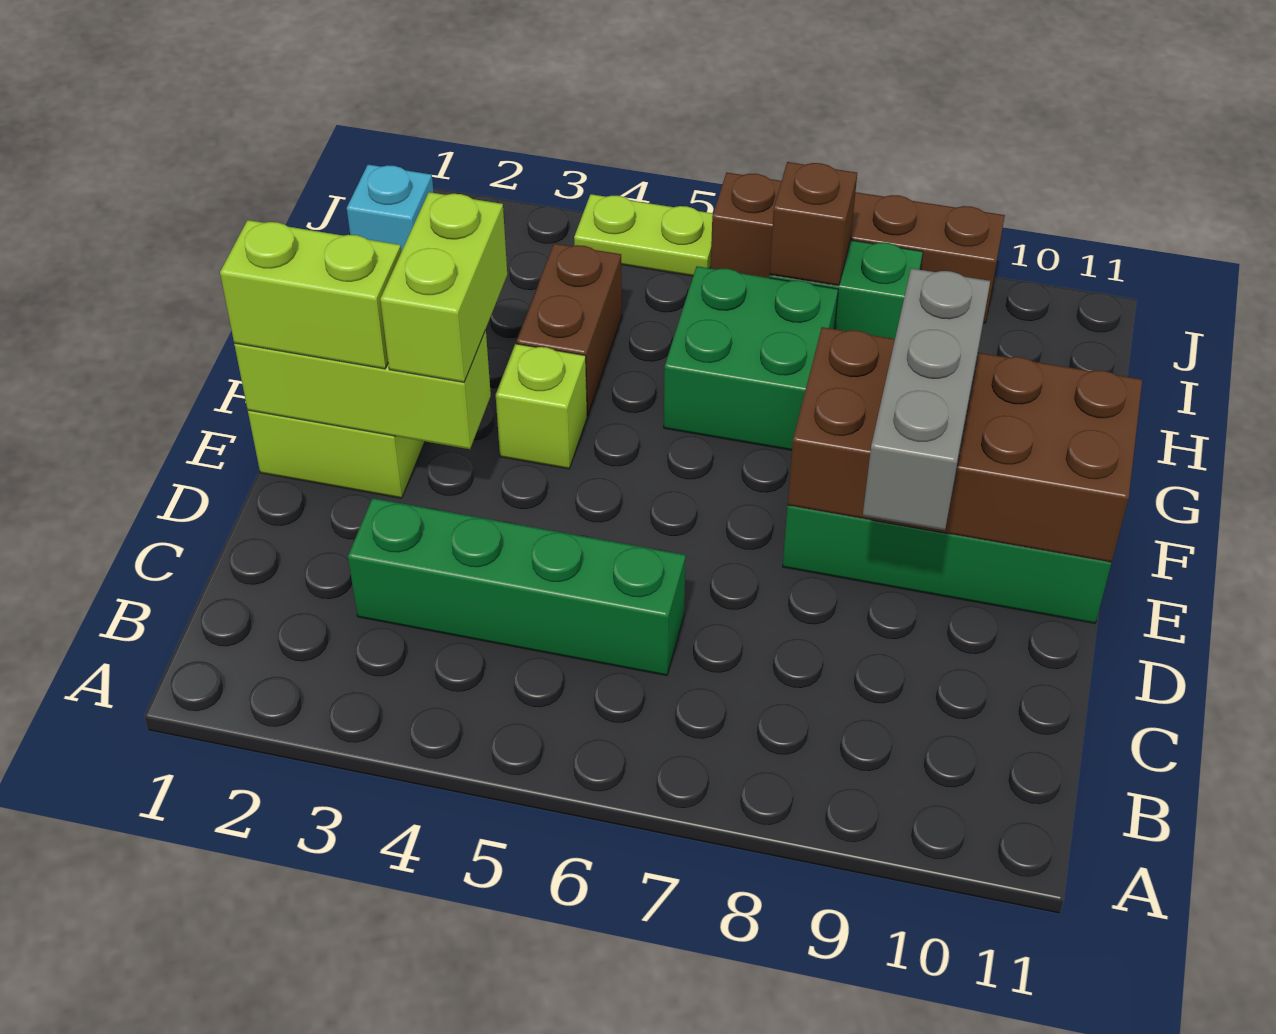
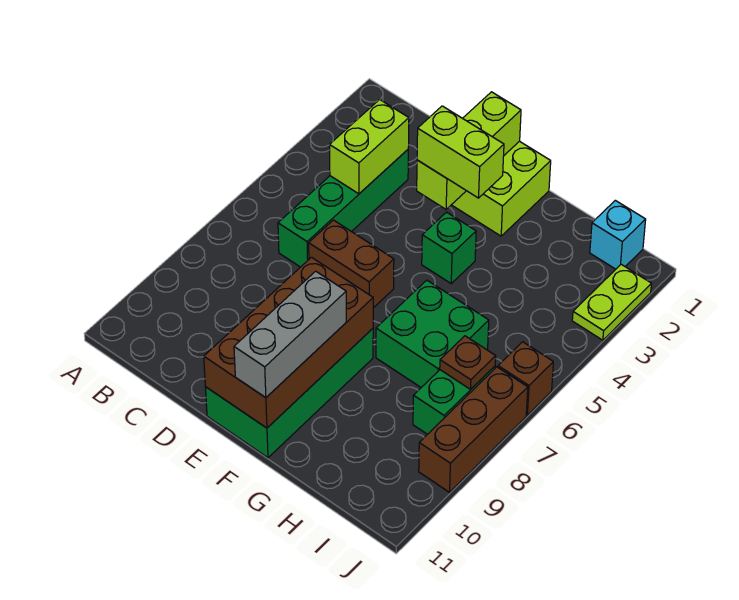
grey 1x3 brick [863,268,990,530] -> grey 1x3 brick turned to [234,271,346,398]
lime 1x2 brick [220,220,401,369] -> lime 1x2 brick moved to [329,100,409,194]
lime 1x1 brick [496,344,587,469] -> green 1x1 brick [422,212,476,283]
brown 1x2 brick [516,243,622,415] -> brown 1x2 brick moved to [309,220,394,308]
brown 1x1 brick [769,162,857,286] -> brown 1x1 plate [440,336,496,389]
lime 1x2 plate [574,194,713,276] -> lime 1x2 plate moved to [572,264,651,340]

